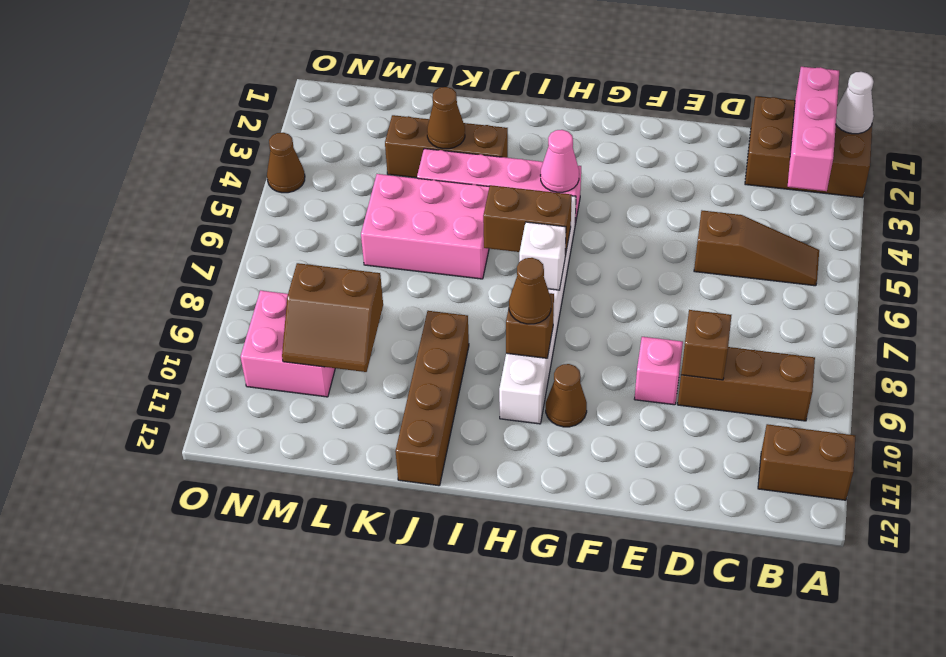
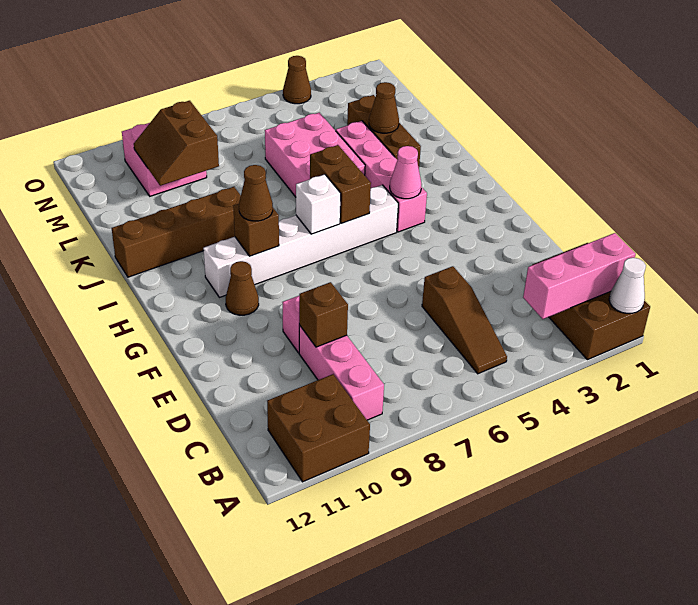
brown 1x2 brick [758,424,855,500] -> brown 2x2 brick [267,374,370,482]
brown 1x3 brick [678,347,815,421] -> pink 1x3 brick [299,325,384,420]

